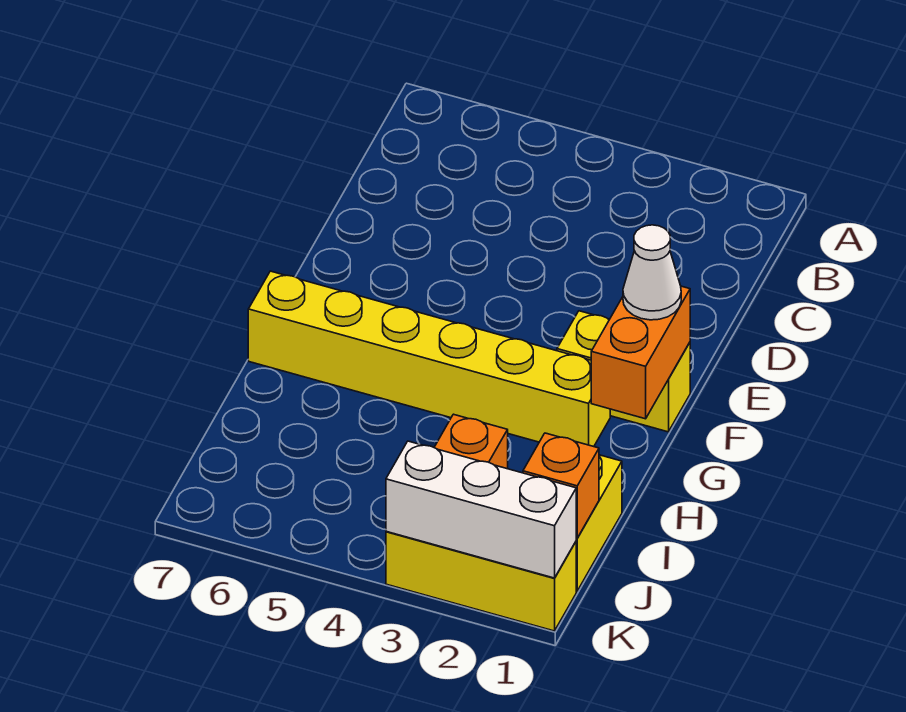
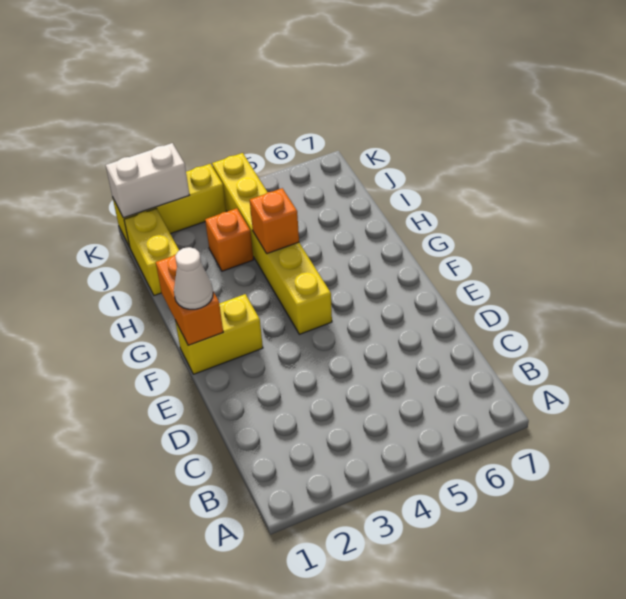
yellow 1x6 brick [248,271,610,447] -> yellow 1x6 brick turned to [212,153,332,334]
orange 1x1 brick [523,433,599,538] -> orange 1x1 brick moved to [250,188,299,254]
white 1x3 brick [386,441,576,578] -> white 1x2 brick [106,143,189,218]

